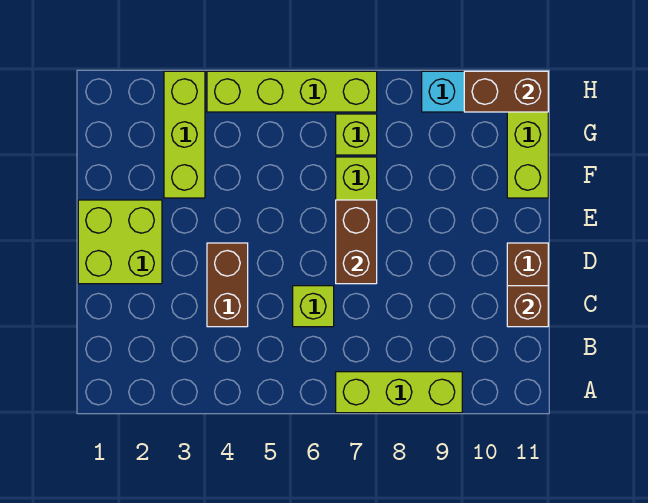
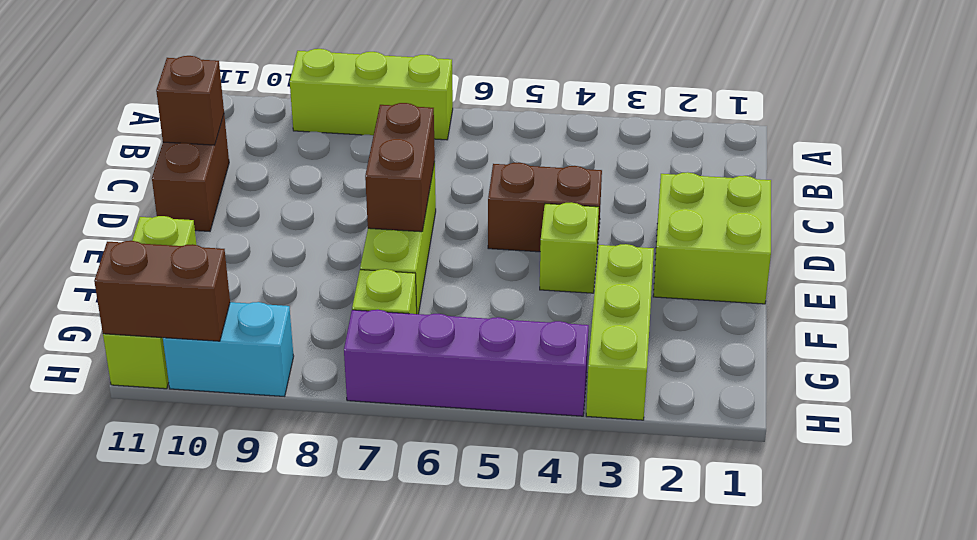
brown 1x2 brick [207,243,248,327] -> brown 1x2 brick turned to [488,163,602,252]
lime 1x1 brick [293,286,334,327] -> lime 1x1 brick moved to [540,202,599,293]
lime 1x4 brick [207,71,377,112] -> purple 1x4 brick [344,310,589,416]

